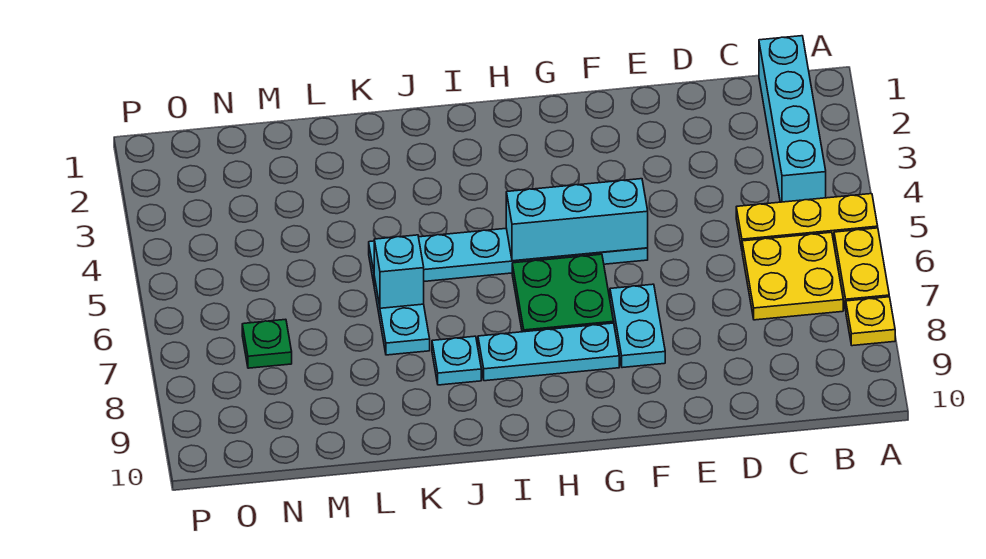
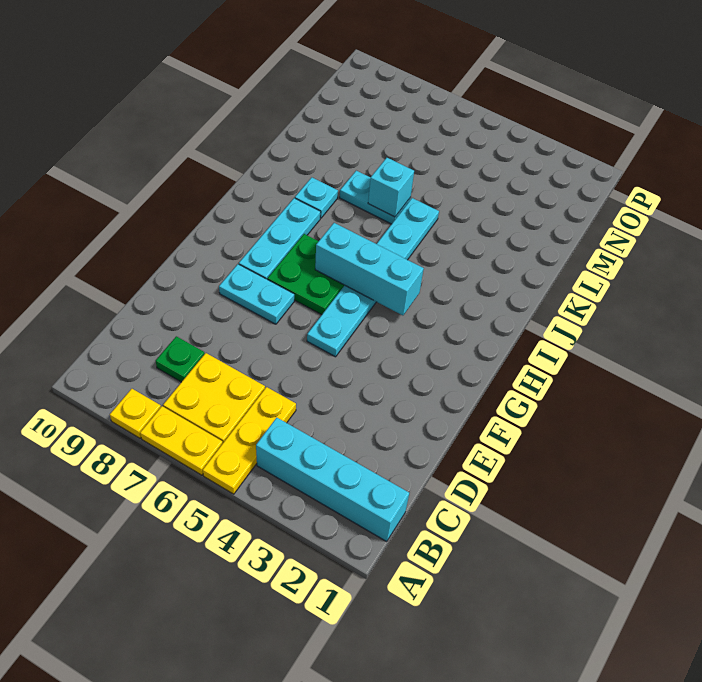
cyan 1x3 brick [506,179,648,261] -> cyan 1x3 brick turned to [315,223,424,315]
green 1x1 plate [242,319,292,368] -> green 1x1 plate moved to [156,336,205,382]

